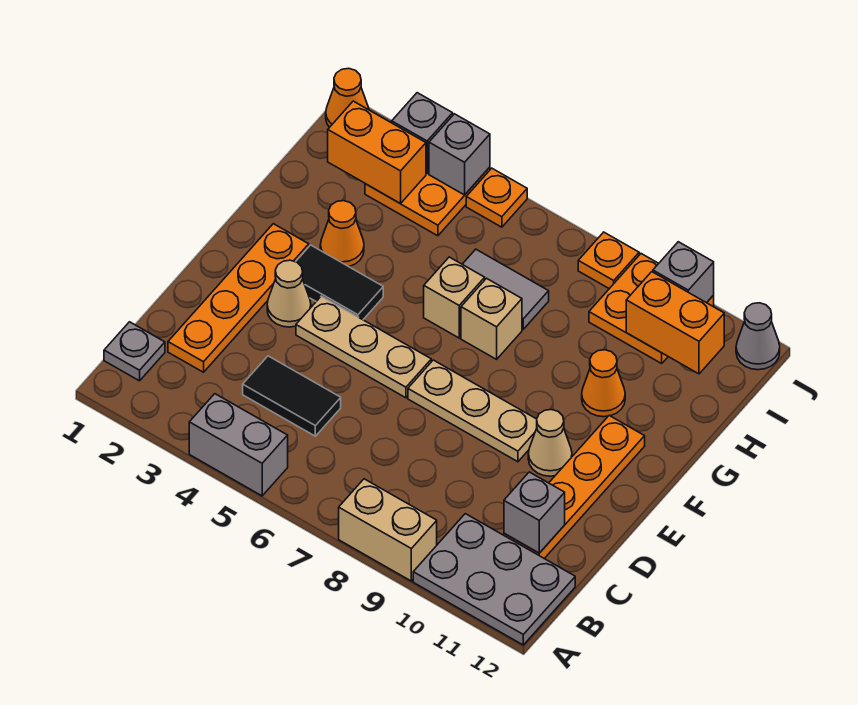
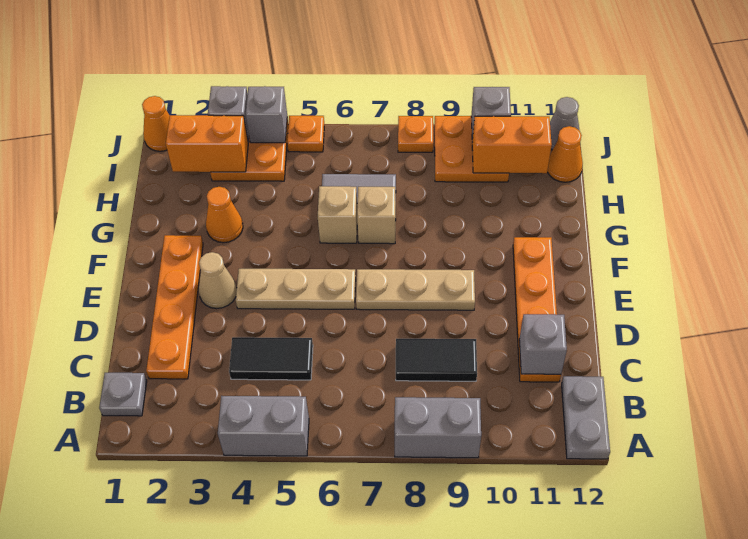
tan 1x2 brick [339,479,437,581] -> grey 1x2 brick [395,397,481,458]
grey 2x3 plate [413,514,575,645] -> grey 1x2 plate [562,376,610,459]
tan 1x1 cone [528,410,572,476] -> none
black 1x2 tile [296,245,383,320] -> black 1x2 tile moved to [396,339,477,381]
orange 1x1 cone [582,350,625,417] -> orange 1x1 cone moved to [547,126,583,182]

